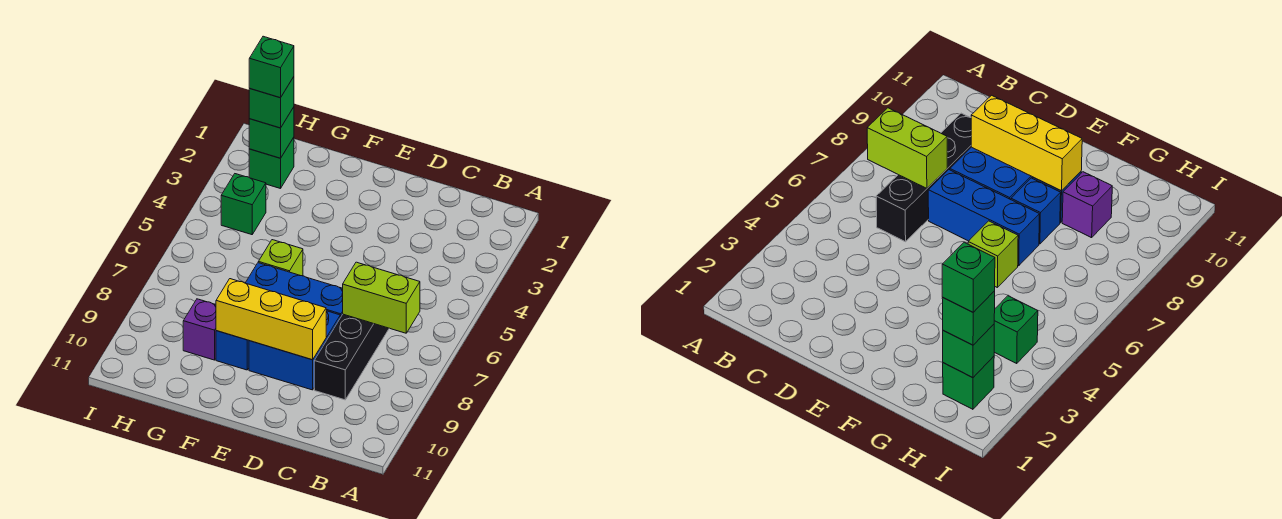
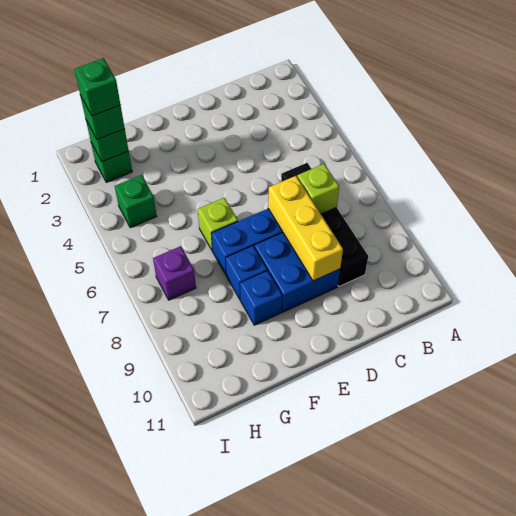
lime 1x2 brick [343,262,420,333] -> lime 1x1 brick [297,164,339,214]
yellow 1x3 brick [216,279,326,360] -> yellow 1x3 brick turned to [268,176,343,281]
purple 1x1 brick [183,299,216,360] -> purple 1x1 brick moved to [153,246,196,300]

